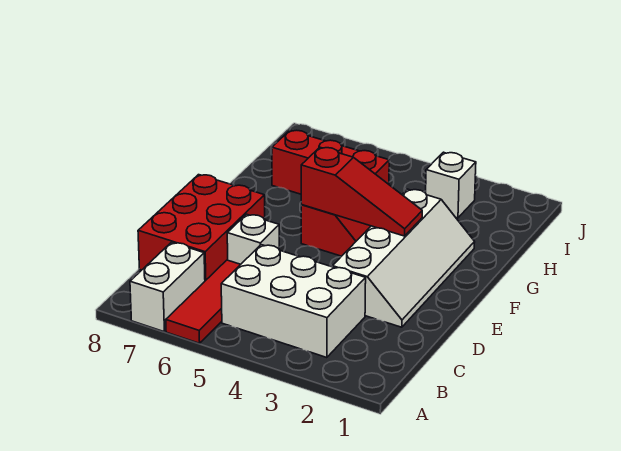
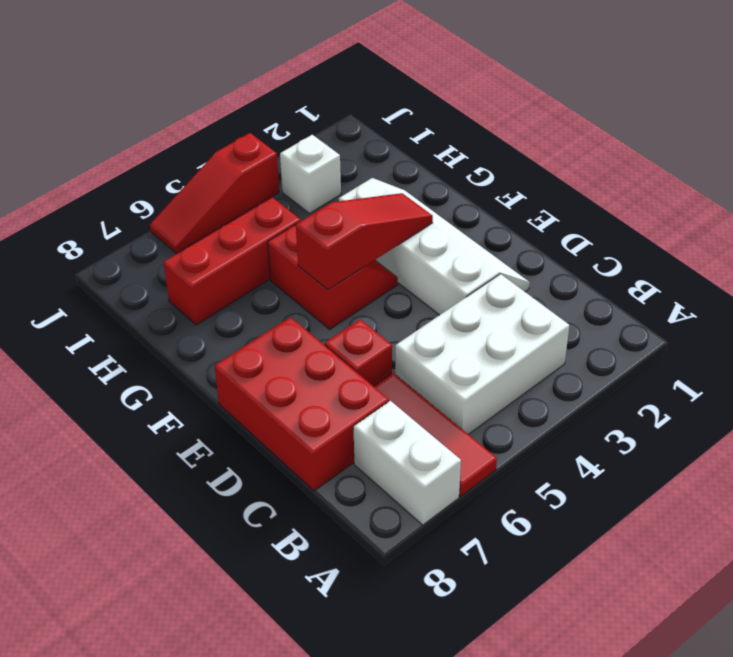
white 1x1 brick [227,214,279,264] -> red 1x1 brick [325,319,392,386]
none -> red 1x3 slope [150,133,279,253]

